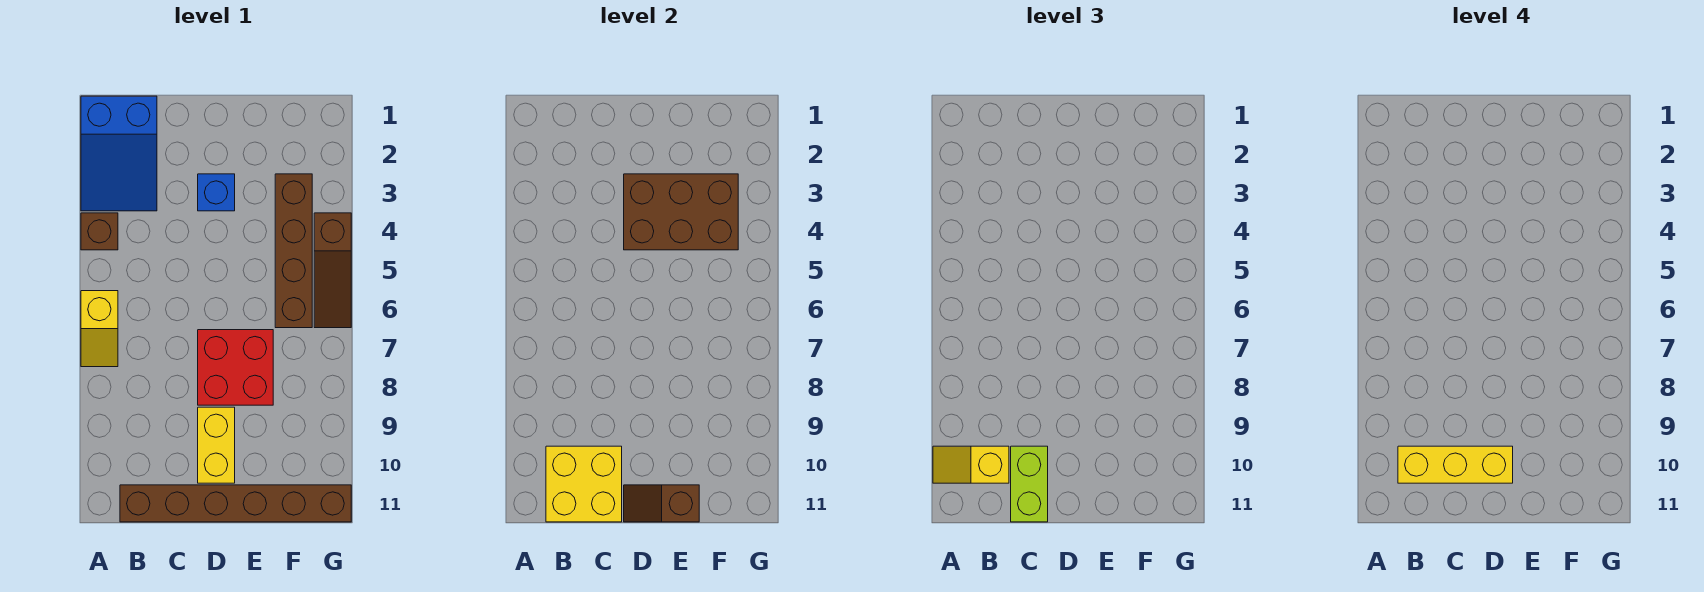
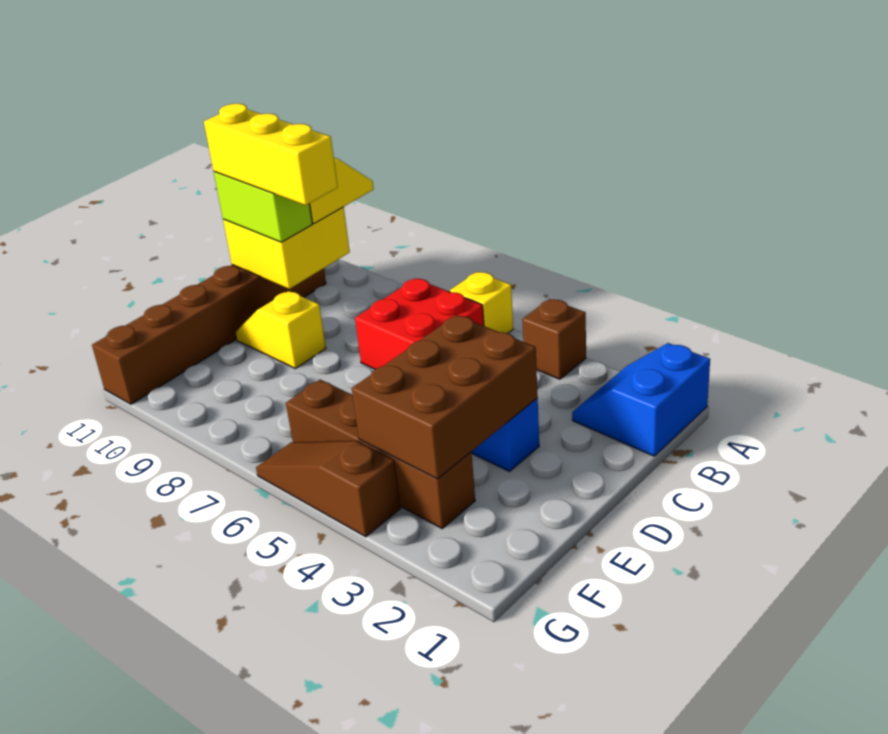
blue 2x3 slope [81,96,157,211] -> blue 2x2 slope [572,343,710,456]
yellow 1x3 brick [1398,446,1513,483] -> yellow 1x3 brick turned to [204,104,338,205]
red 2x2 brick [198,330,273,405] -> red 2x2 brick moved to [355,279,484,369]
yellow 1x2 brick [198,407,235,483] -> yellow 1x2 slope [235,291,326,369]
brown 1x2 slope [624,485,699,522] -> none

